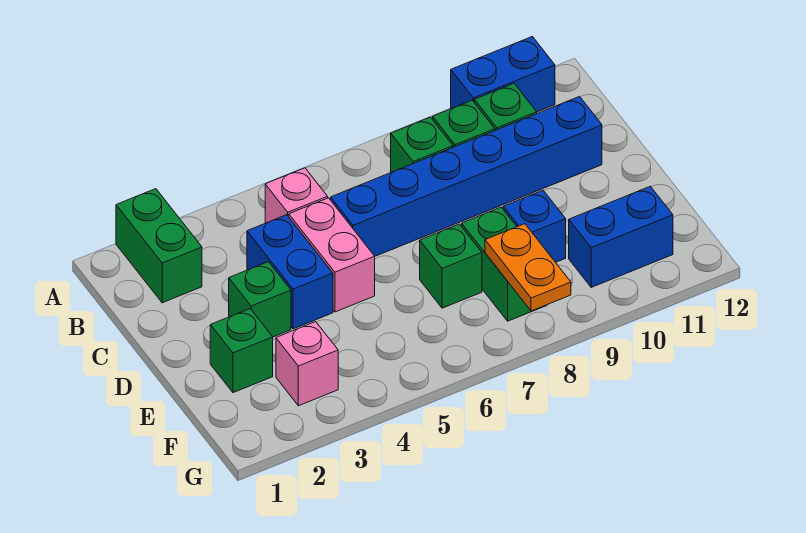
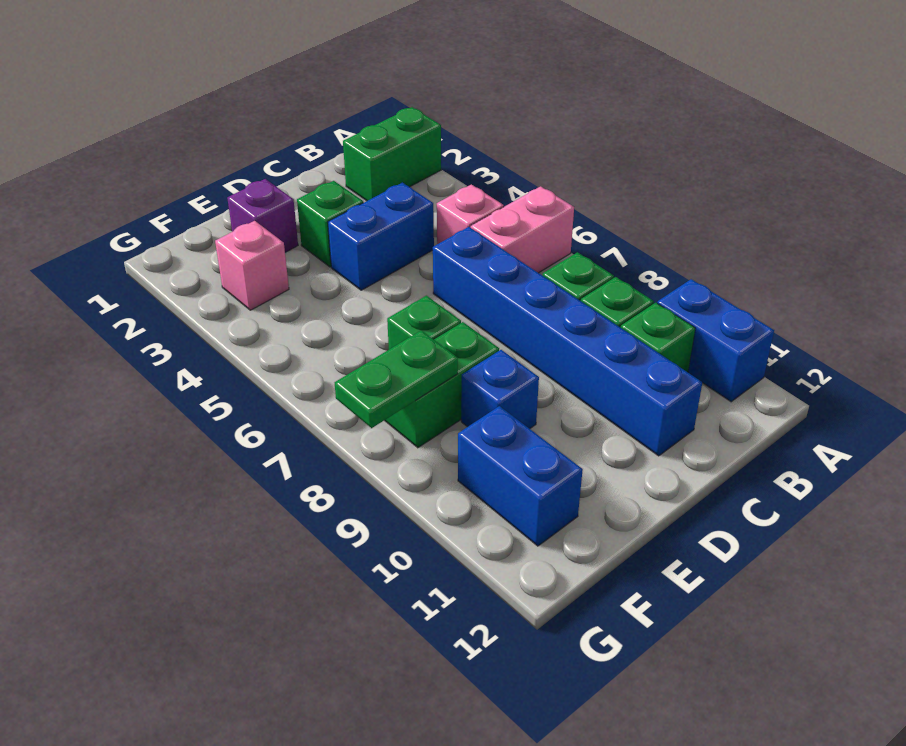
pink 1x2 brick [289,198,375,312] -> pink 1x2 brick moved to [471,186,574,273]
green 1x1 brick [210,309,273,393] -> purple 1x1 brick [227,179,298,252]
orange 1x2 plate [485,224,571,311] -> green 1x2 plate [335,330,458,428]

